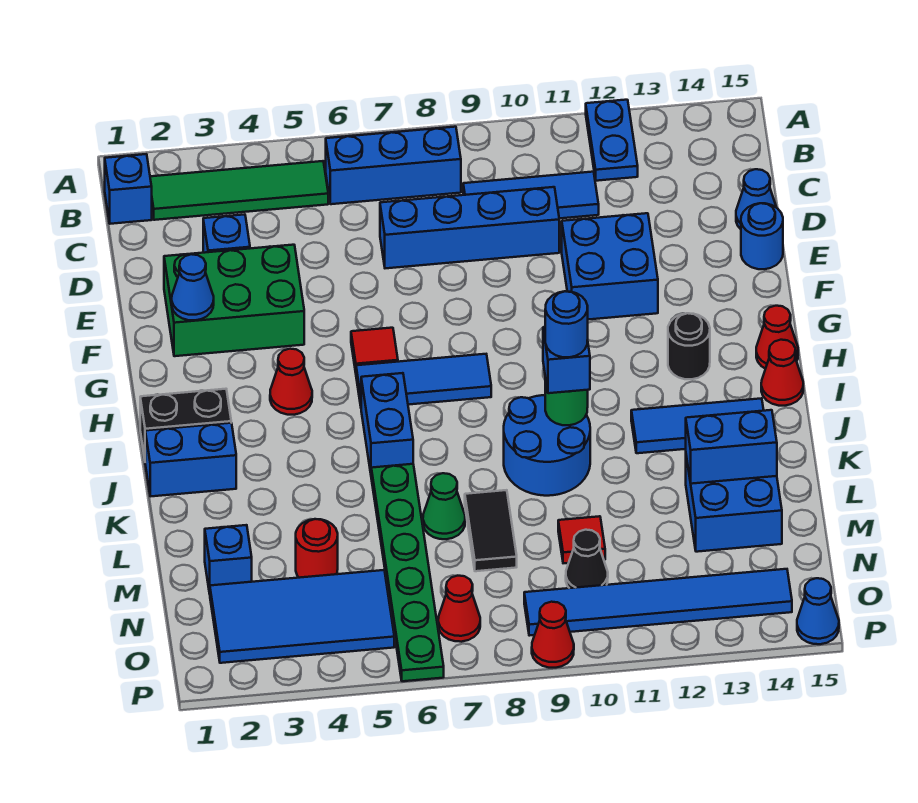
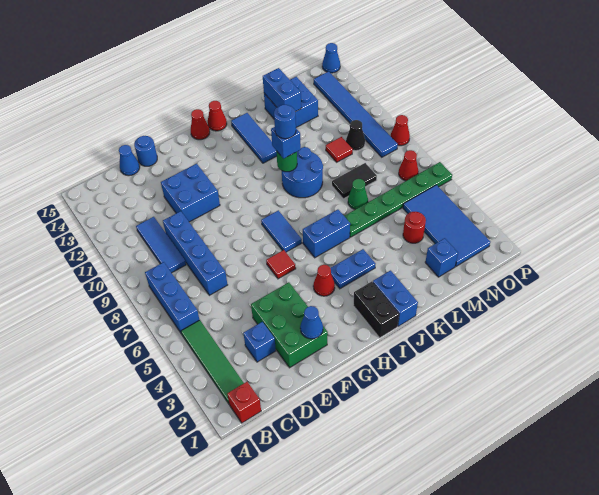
blue 1x2 plate [586,100,638,181] -> blue 1x2 plate moved to [330,249,375,289]
blue 1x1 brick [105,154,152,224] -> red 1x1 brick [227,382,261,423]
blue 1x3 tile [356,354,491,406] -> blue 1x2 tile [261,210,302,252]
black 1x1 round brick [668,313,710,379] -> none

